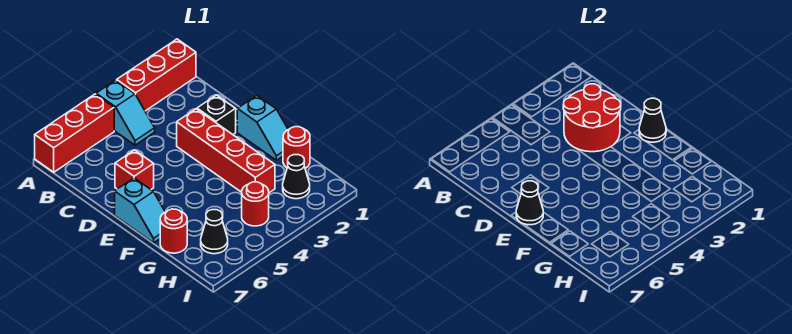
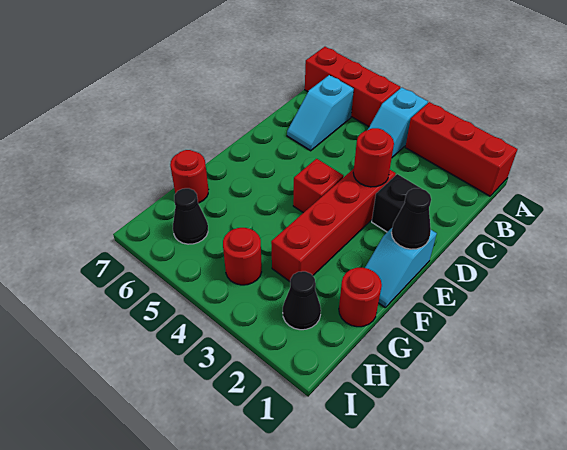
red 2x2 round brick [563,84,621,152] -> red 1x1 round brick [353,128,394,187]
red 1x1 brick [115,150,154,189] -> red 1x1 brick moved to [293,159,344,213]
cyan 1x2 slope [115,178,165,243] -> cyan 1x2 slope moved to [287,75,354,151]
black 1x1 cone [516,181,543,225] -> none

